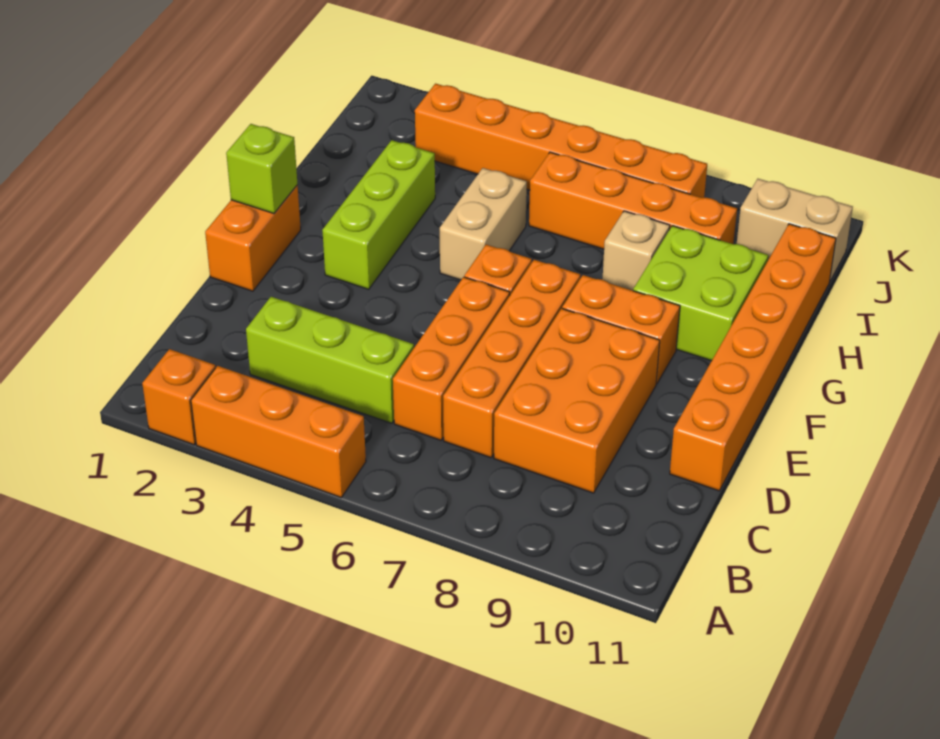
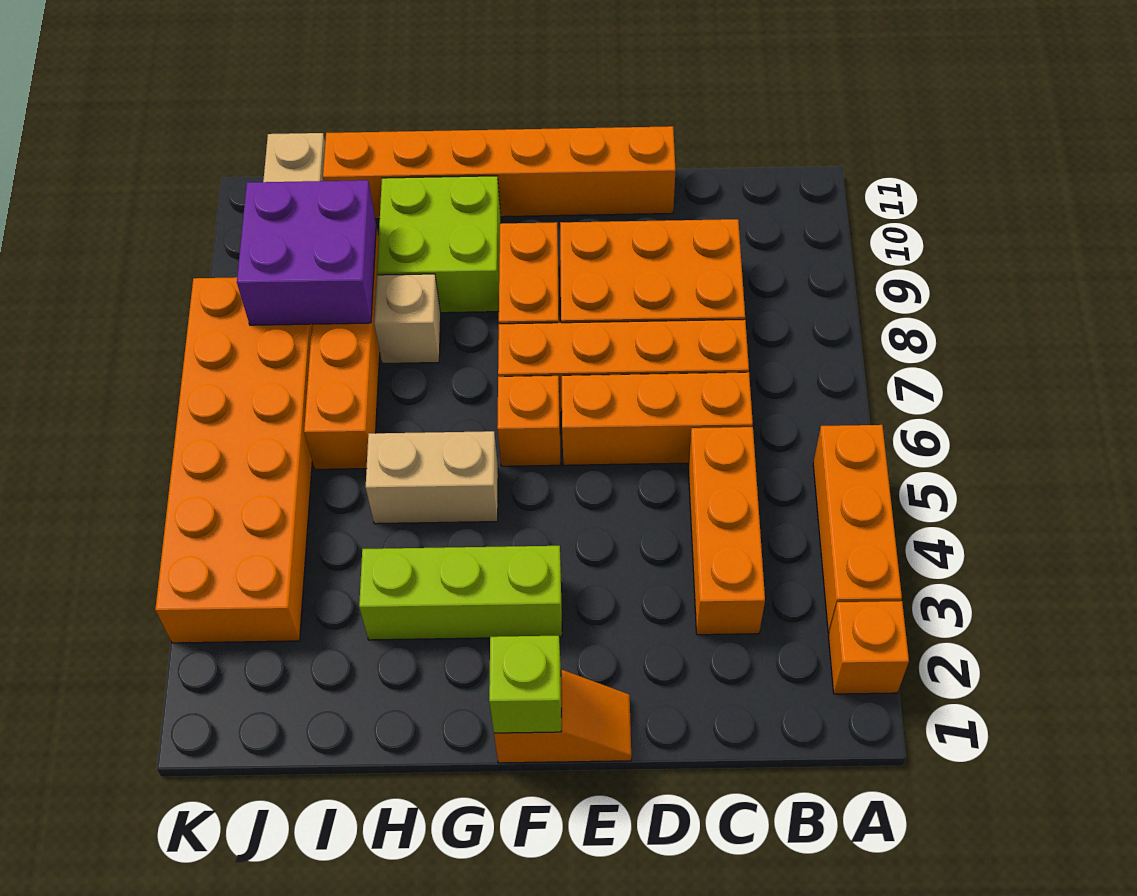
lime 1x3 brick [246,297,414,423] -> orange 1x3 brick [688,427,765,635]
orange 1x2 brick [205,185,301,291] -> orange 1x2 slope [494,670,631,763]
none -> purple 2x2 brick [237,180,376,325]
orange 1x6 brick [415,84,707,198] -> orange 2x6 brick [155,277,312,643]

